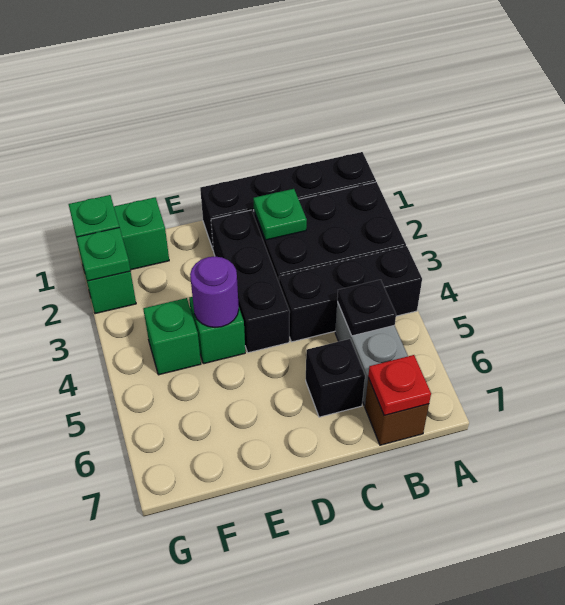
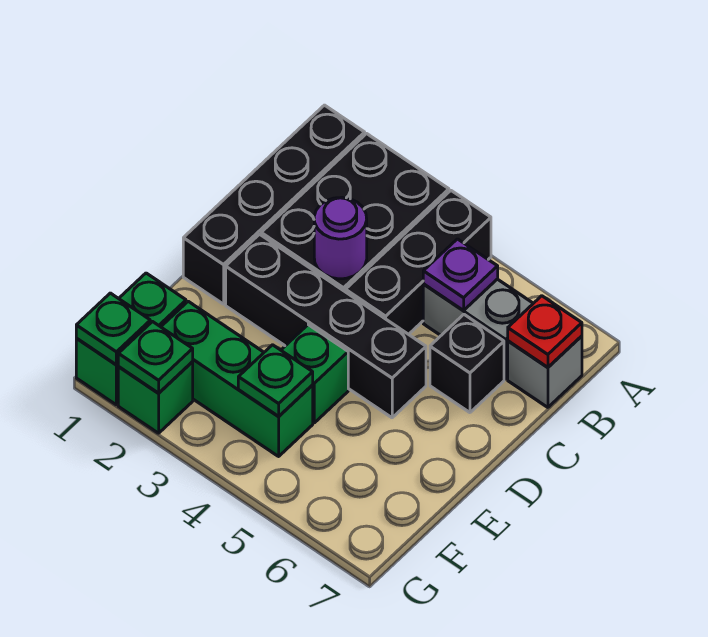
black 1x1 plate [337,280,396,336] -> purple 1x1 plate [423,239,498,311]
brown 1x1 brick [365,378,429,445] -> grey 1x1 brick [508,336,582,407]
green 1x1 plate [253,189,307,240] -> green 1x1 plate moved to [238,345,313,416]
black 1x3 brick [211,210,290,353] -> black 1x4 brick [226,234,426,418]
purple 1x1 round brick [190,256,239,327] -> purple 1x1 round brick moved to [314,197,367,279]
green 1x1 brick [143,298,201,375] -> green 1x3 brick [161,301,313,456]

